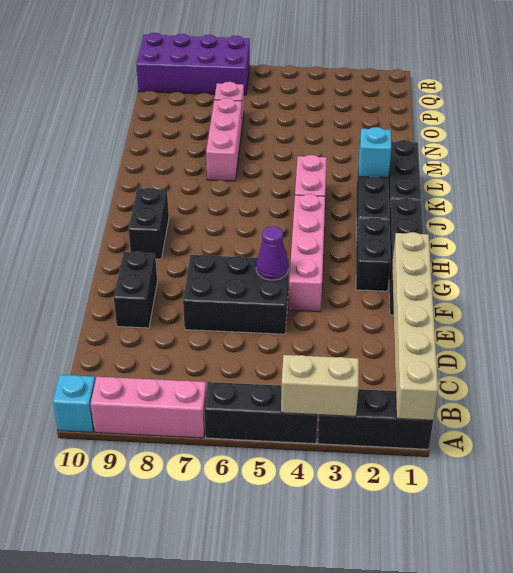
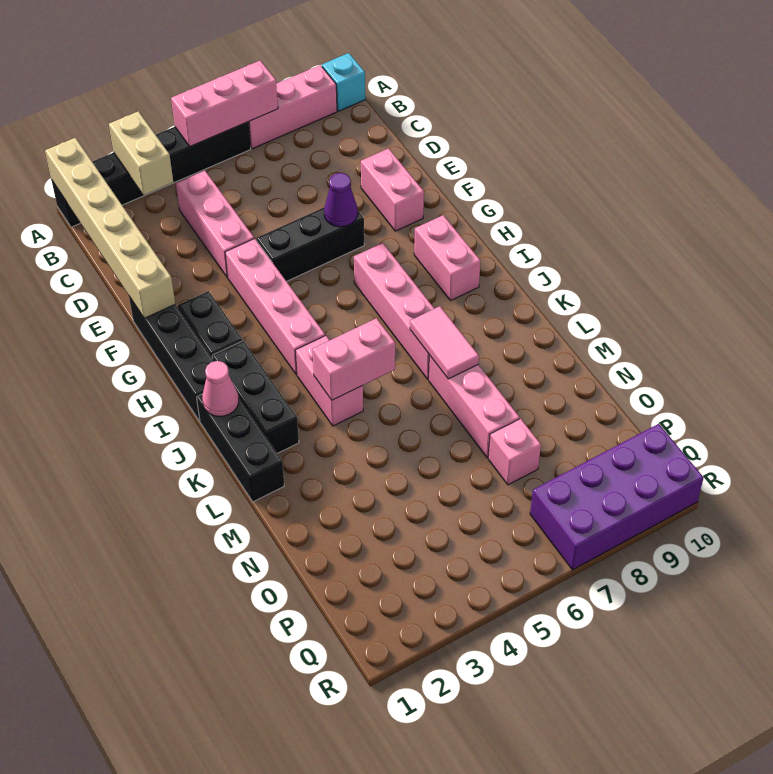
tan 1x2 brick [281,355,359,416] -> tan 1x2 brick turned to [109,111,173,195]
none -> pink 1x3 brick [171,61,278,146]
none -> pink 1x3 brick [176,171,254,277]
black 2x3 brick [183,254,289,334] -> black 1x3 brick [256,208,364,281]
black 1x2 brick [114,251,157,328] -> pink 1x2 brick [361,148,424,231]
purple 1x1 cone [256,226,289,280] -> purple 1x1 cone moved to [324,173,358,227]
none -> pink 1x4 brick [354,243,434,379]
black 1x2 brick [128,187,169,259] -> pink 1x2 brick [414,215,481,300]
none -> pink 1x1 cone [202,361,239,416]
cyan 1x1 brick [359,127,391,178] -> none
none -> pink 1x2 brick [312,318,395,400]
none -> pink 1x2 tile [410,306,479,379]

